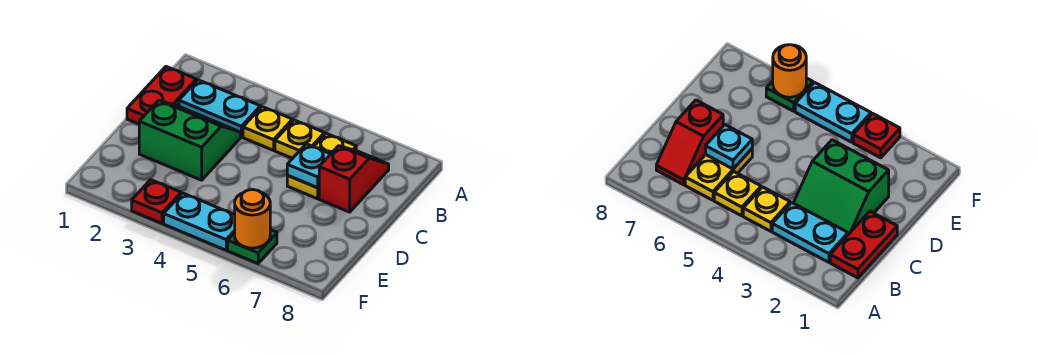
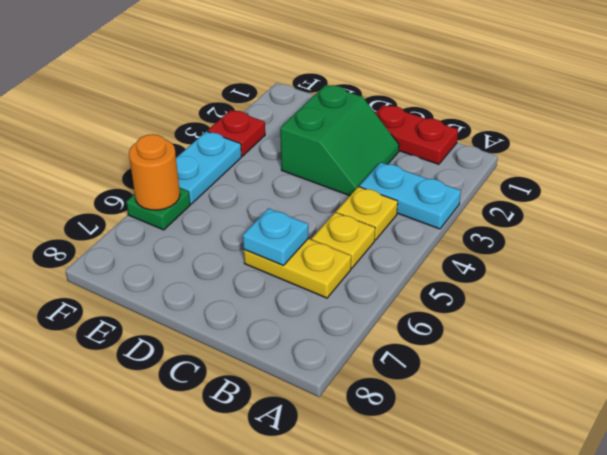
cyan 1x2 plate [179,80,260,137] -> cyan 1x2 plate turned to [359,162,461,229]
red 1x2 slope [319,146,389,212] -> none

